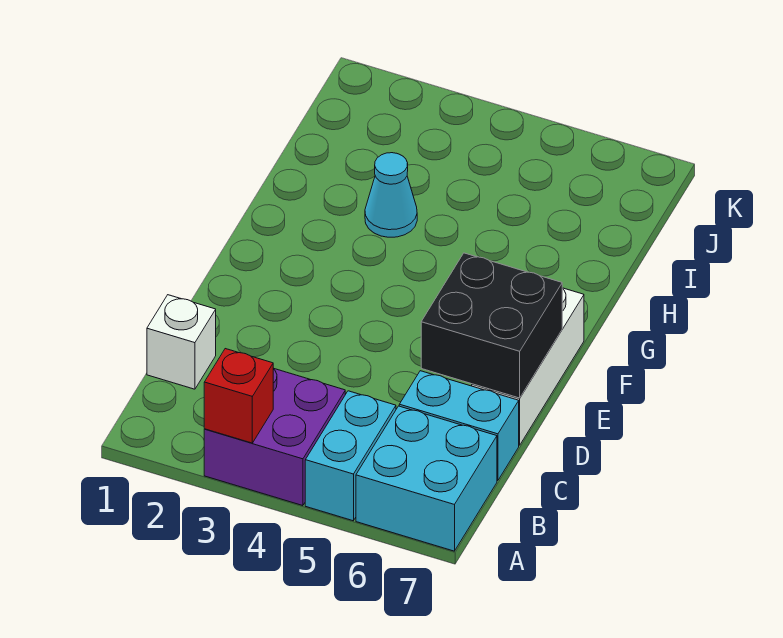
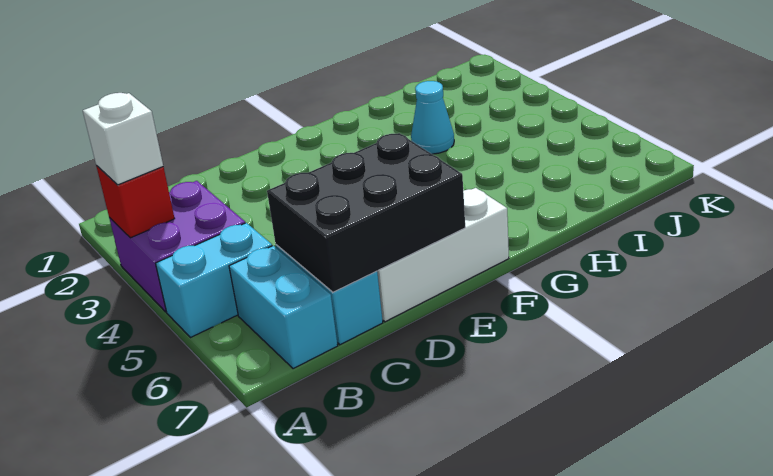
cyan 2x2 brick [356,406,497,551] -> cyan 1x2 brick [229,246,338,369]
white 1x1 brick [147,295,216,389] -> white 1x1 brick moved to [83,93,163,185]
black 2x2 brick [421,253,562,398] -> black 2x3 brick [267,133,465,292]

